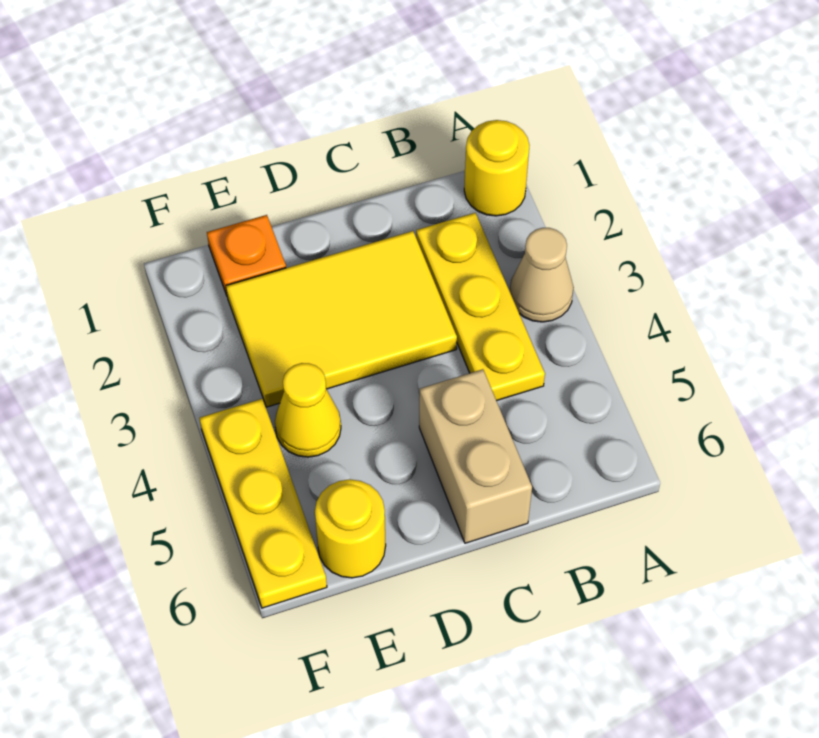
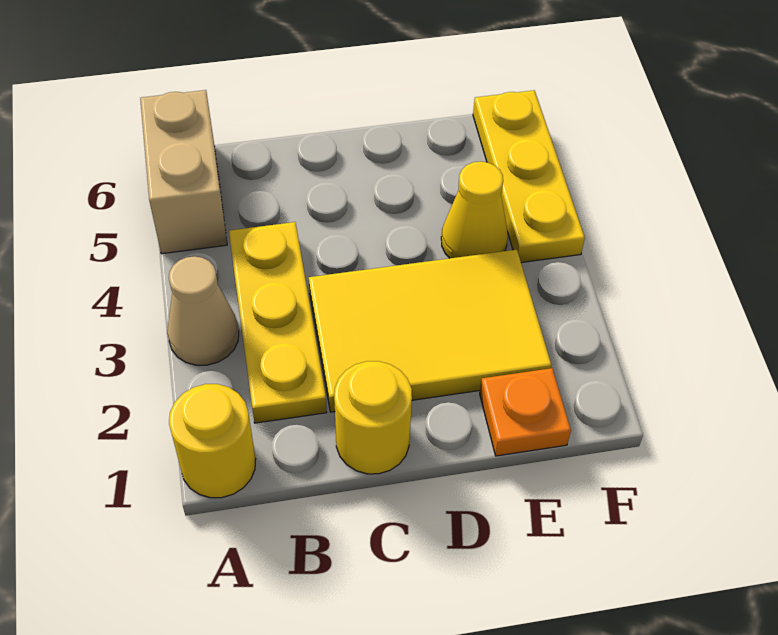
tan 1x2 brick [419,369,532,543] -> tan 1x2 brick moved to [140,90,227,254]
yellow 1x1 round brick [315,479,386,578] -> yellow 1x1 round brick moved to [334,361,412,474]

